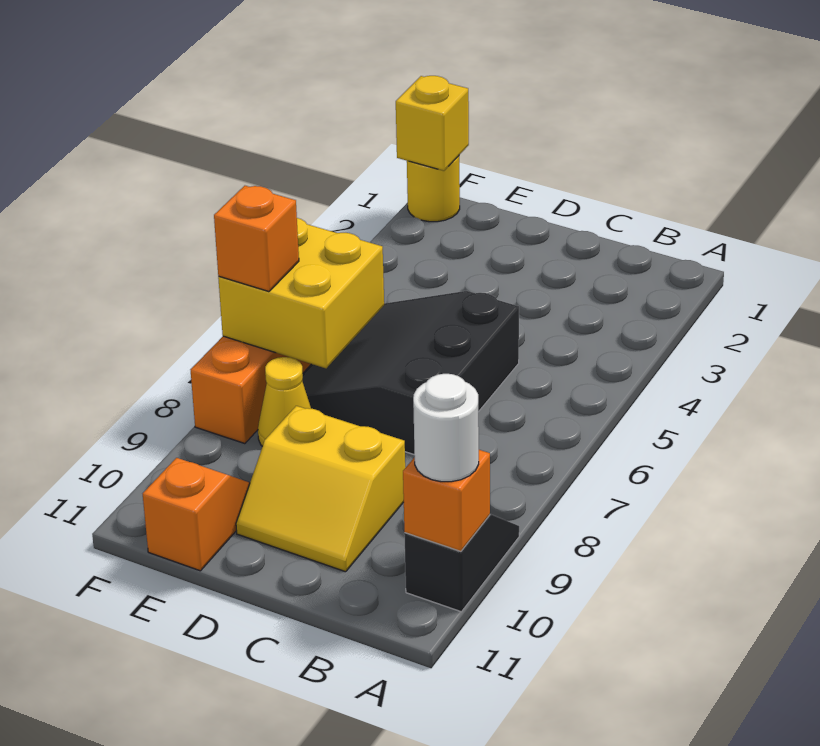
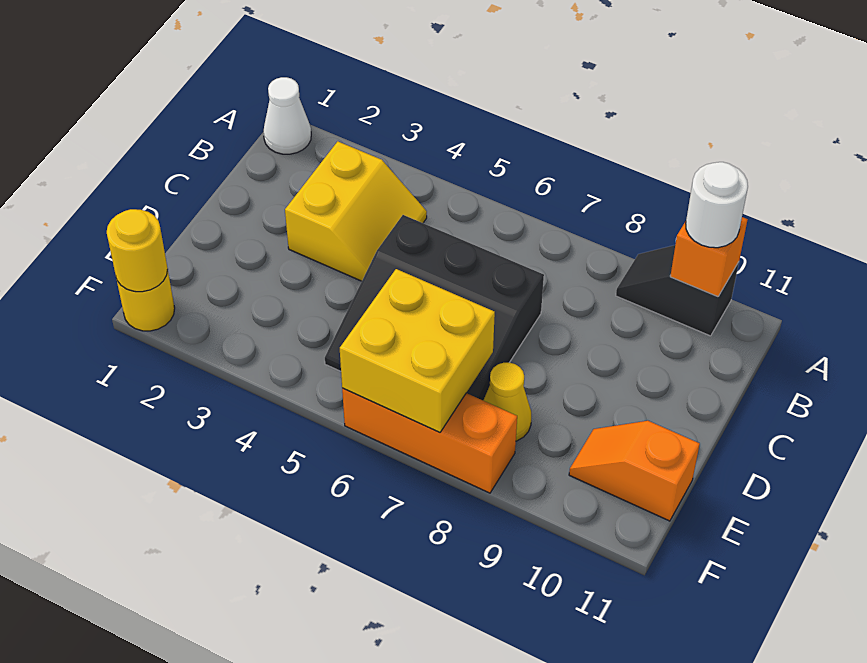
none -> white 1x1 cone [263,77,311,154]
yellow 2x2 slope [236,406,405,572] -> yellow 2x2 slope moved to [285,141,427,281]
yellow 1x1 brick [396,76,469,171] -> yellow 1x1 round brick [107,209,168,292]
orange 1x1 brick [214,186,299,292] -> none

